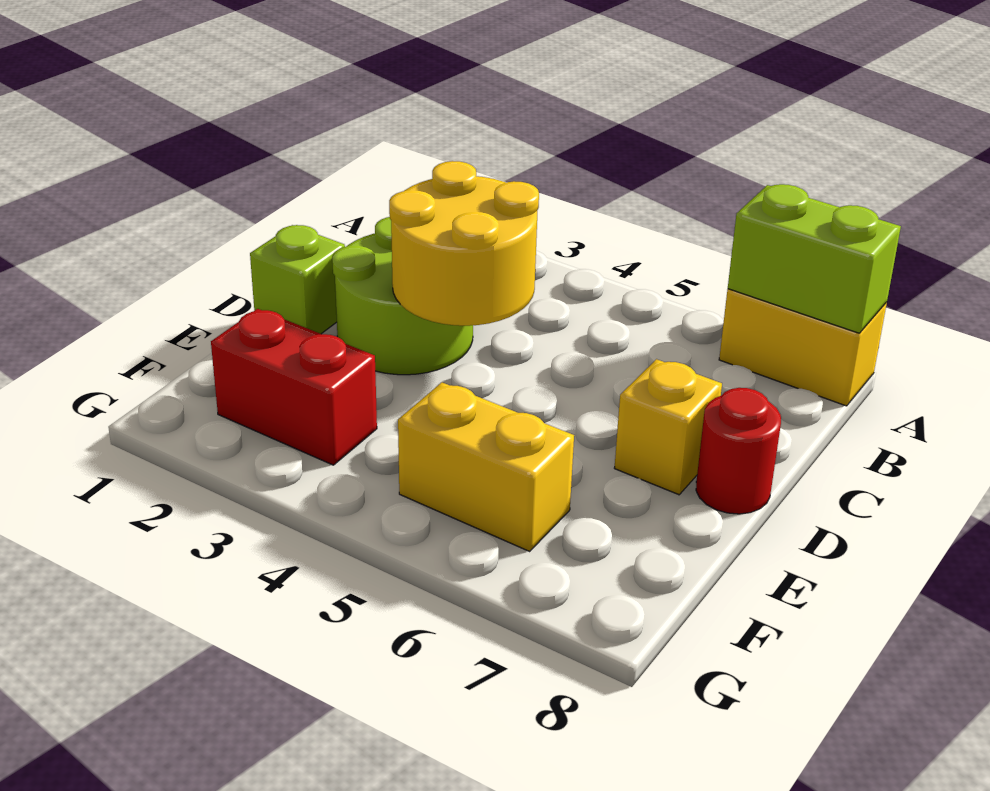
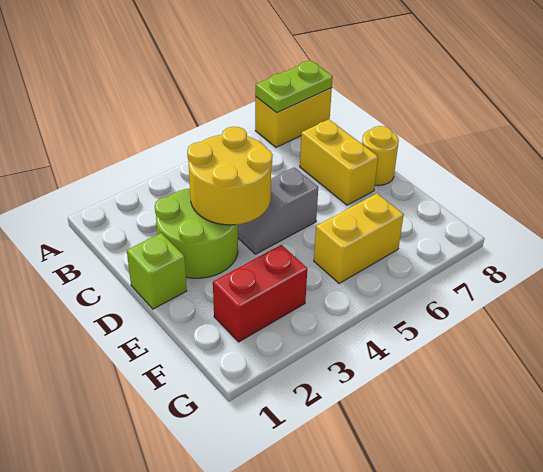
lime 1x2 brick [728,184,901,333] -> lime 1x2 plate [255,60,333,113]
none -> grey 1x2 slope [238,167,318,254]
yellow 1x1 brick [615,359,722,495] -> yellow 1x2 brick [300,119,378,205]
red 1x1 round brick [696,388,781,514] -> yellow 1x1 round brick [362,126,399,186]

